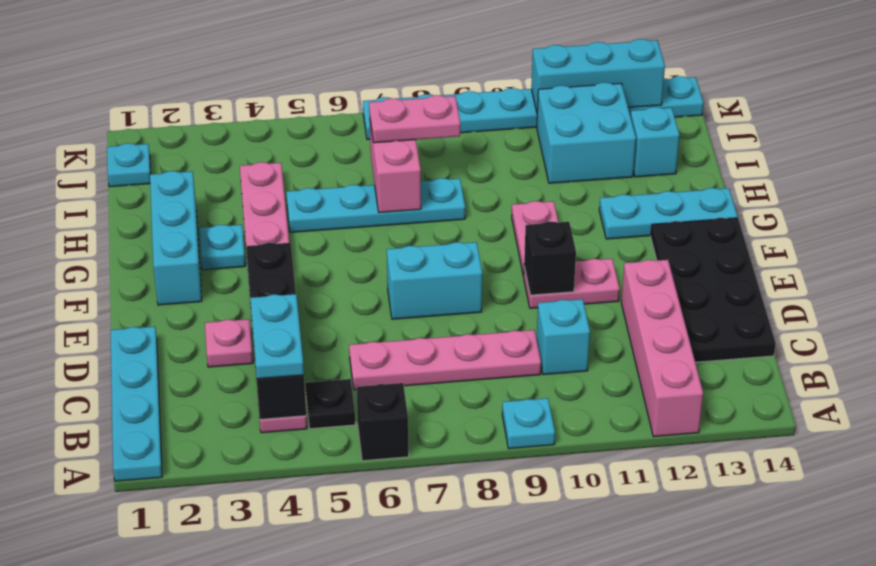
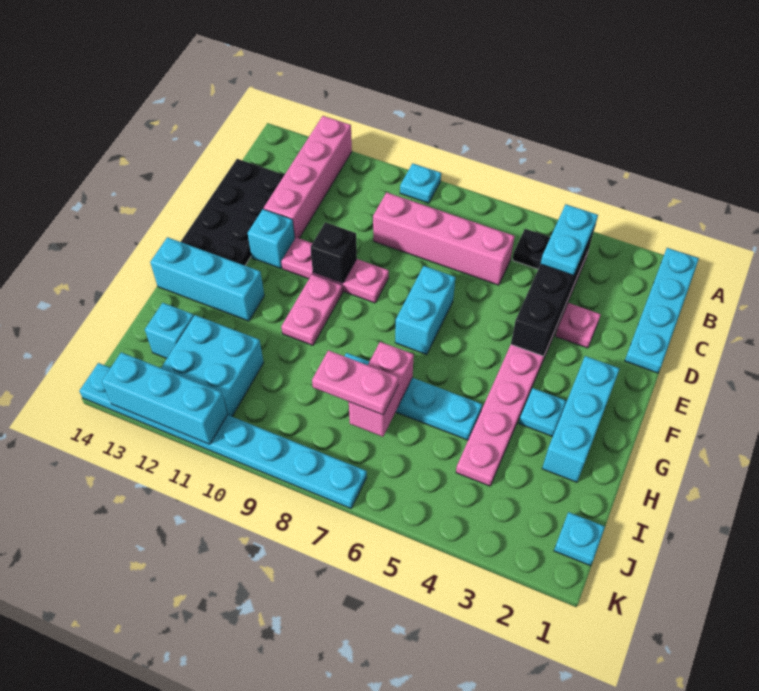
black 1x1 brick [357,383,409,461] -> none
pink 1x4 plate [349,330,541,390] -> pink 1x4 brick [373,192,514,285]
cyan 1x1 brick [537,299,590,375] -> cyan 1x1 brick moved to [248,209,295,269]
cyan 1x2 brick [387,242,482,319] -> cyan 1x2 brick turned to [395,266,455,355]
pink 1x2 plate [524,259,620,308] -> pink 1x3 plate [281,237,389,303]
cyan 1x3 plate [599,188,738,239] -> cyan 1x3 brick [150,237,264,321]

